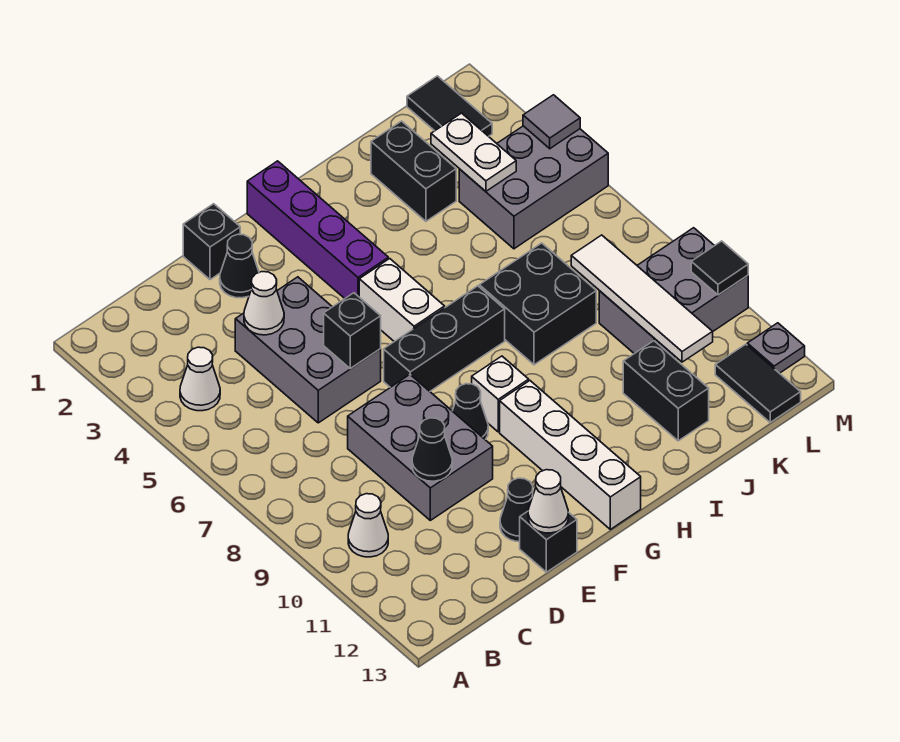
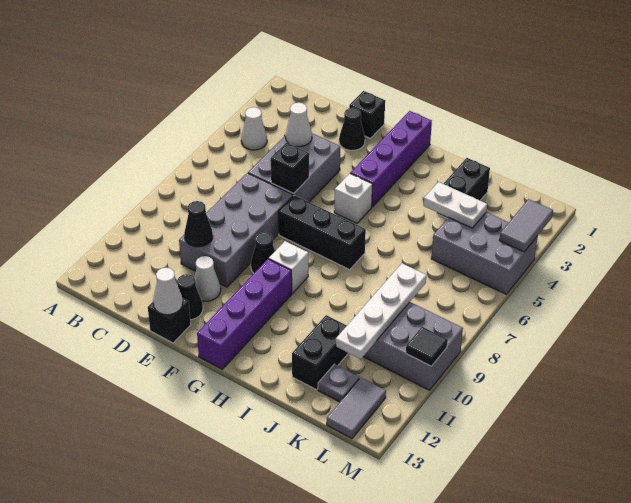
white 1x1 cone [348,494,388,557] -> white 1x1 cone moved to [194,256,221,301]
grey 2x3 brick [348,375,493,520] -> grey 2x4 brick [179,173,293,287]
white 1x2 brick [359,259,445,342] -> white 1x1 brick [334,174,373,224]
white 1x4 brick [500,381,641,529] -> purple 1x4 brick [197,259,292,369]
black 2x2 brick [479,243,596,365] -> none
white 1x2 plate [431,113,516,191] -> white 1x2 plate turned to [423,182,487,228]
white 1x4 tile [571,235,713,362] -> white 1x4 plate [336,263,426,359]
black 1x2 tile [407,76,492,136] -> none
black 1x2 tile [715,344,801,422] -> grey 1x2 tile [327,378,386,438]
grey 1x1 tile [523,95,580,149] -> grey 1x2 tile [499,199,553,252]
grey 1x1 plate [747,323,805,373] -> grey 1x1 plate moved to [318,364,359,402]

